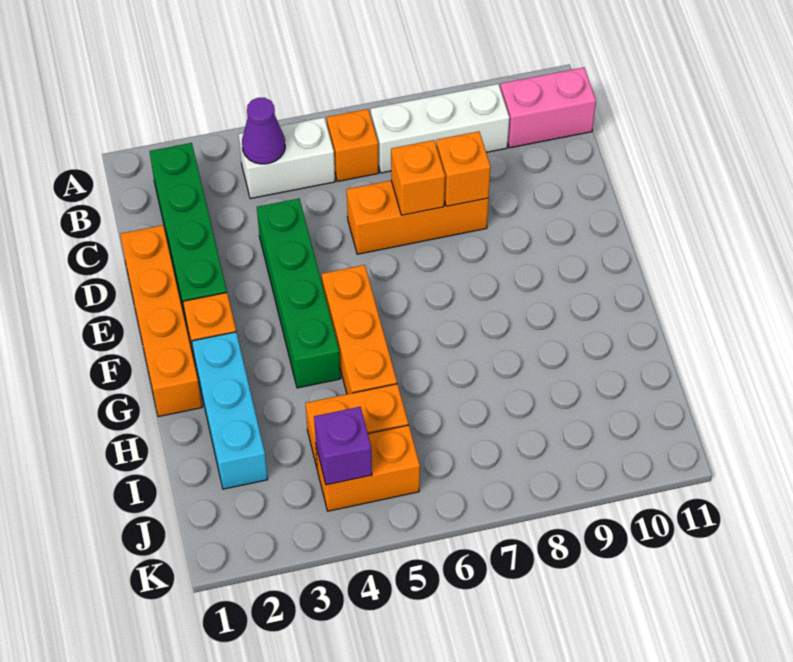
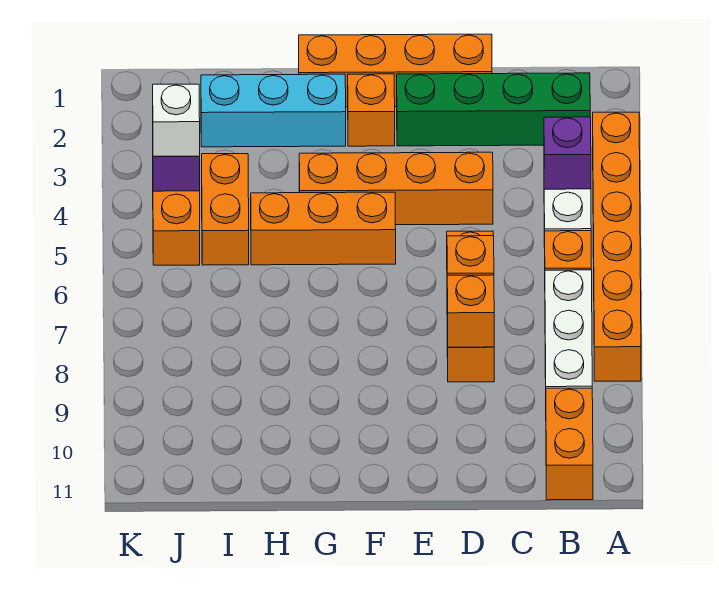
none -> orange 1x6 brick [593,112,641,381]
purple 1x1 cone [242,98,285,164] -> purple 1x1 brick [544,117,591,189]
pink 1x2 brick [500,67,596,148] -> orange 1x2 brick [546,388,593,500]
green 1x4 brick [257,199,341,388] -> orange 1x4 brick [299,152,493,225]
none -> white 1x1 brick [153,84,200,156]

